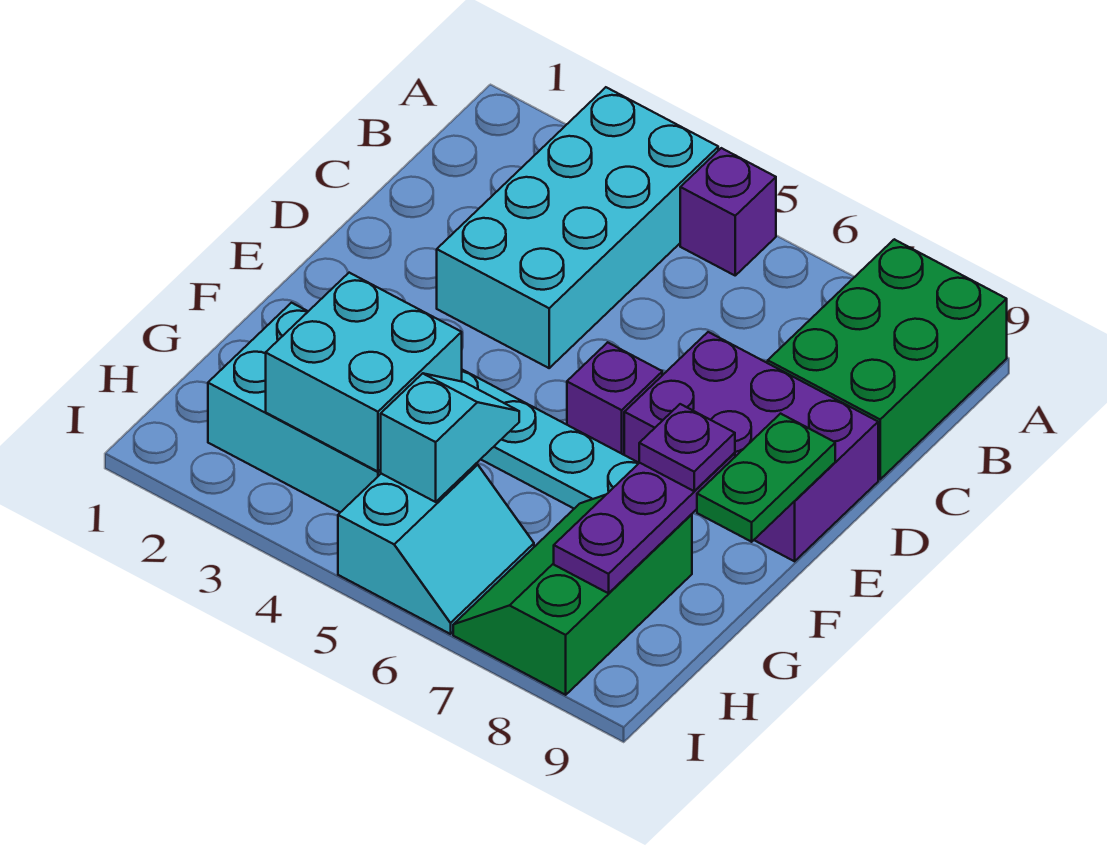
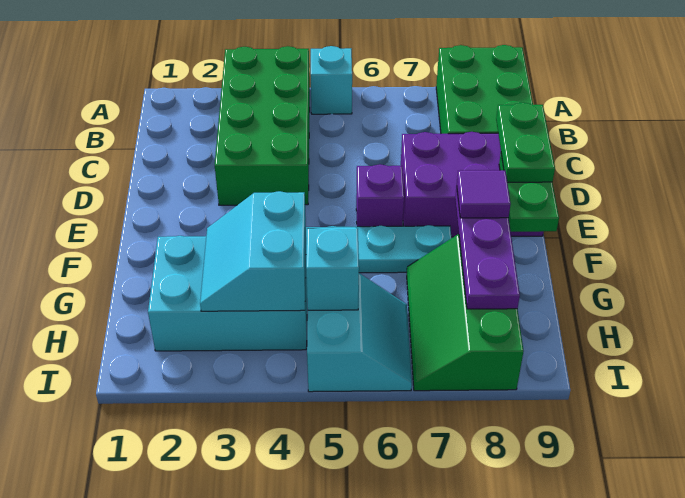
cyan 2x4 brick [437,87,718,368] -> green 2x4 brick [215,46,310,205]
purple 1x1 brick [680,148,776,275] -> cyan 1x1 brick [311,46,352,114]
none -> green 1x2 plate [496,103,555,182]
purple 1x1 plate [639,404,735,491] -> purple 1x1 tile [457,170,511,218]
cyan 2x2 brick [266,273,462,472] -> cyan 2x2 slope [200,191,306,311]

